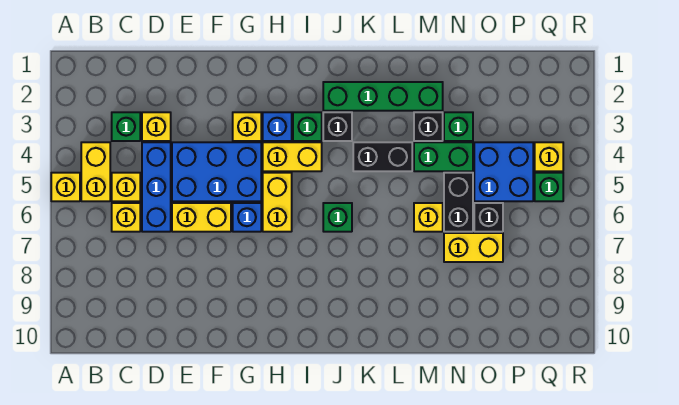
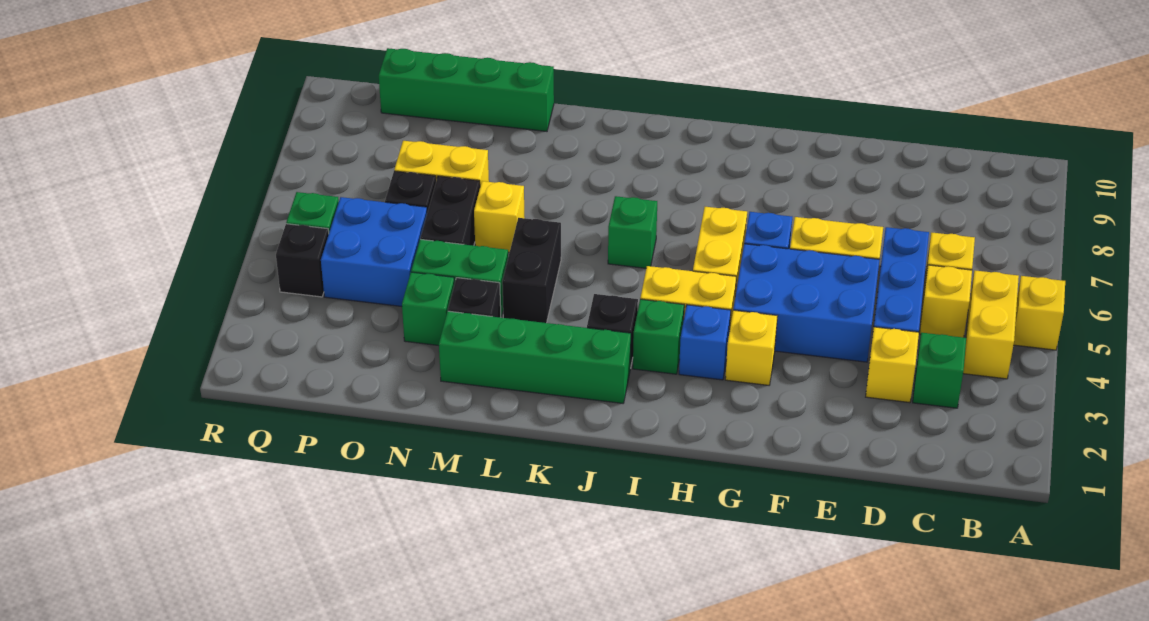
black 1x2 brick [353,142,412,171] -> black 1x2 brick turned to [502,218,561,323]
none -> green 1x4 brick [379,48,554,131]
yellow 1x1 brick [535,142,563,171] -> black 1x1 brick [276,224,329,297]

